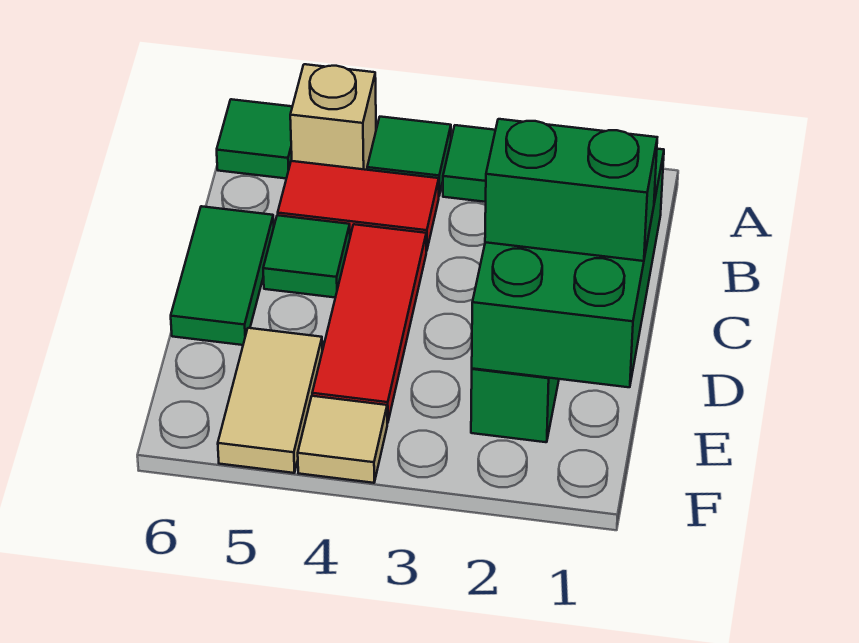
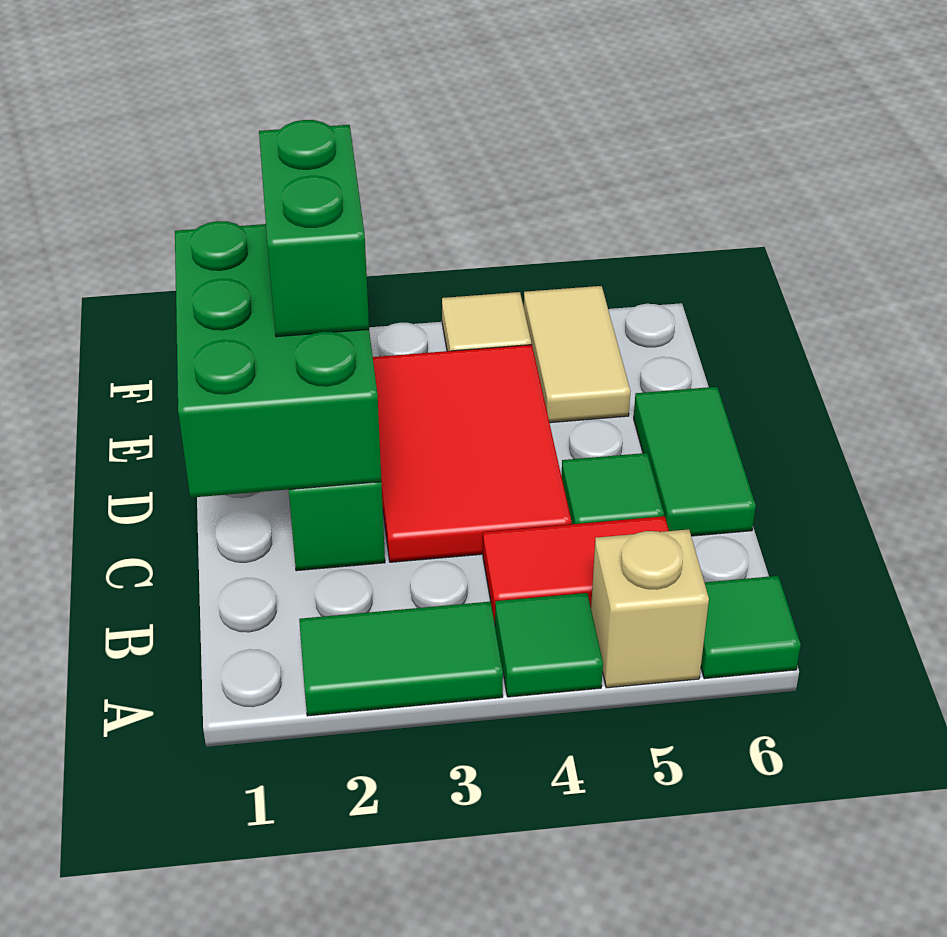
red 1x3 tile [312,224,426,423] -> red 2x3 tile [373,345,571,562]
green 1x2 brick [485,119,657,261] -> green 1x2 brick turned to [259,120,369,337]

